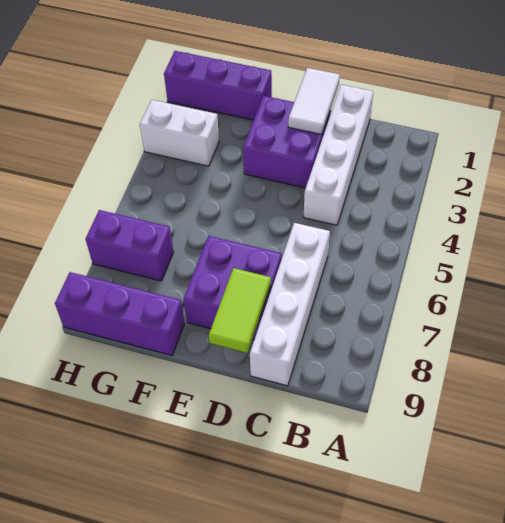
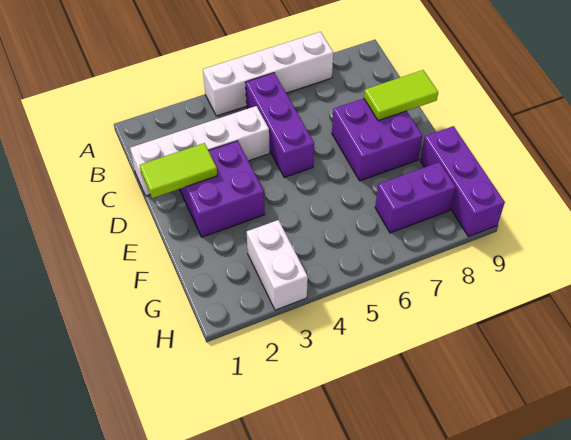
white 1x4 brick [250,223,330,386] -> white 1x4 brick moved to [203,32,333,116]
white 1x2 tile [288,68,340,135] -> lime 1x2 tile [140,143,218,198]
purple 1x3 brick [164,51,272,120] -> purple 1x3 brick moved to [245,73,314,177]
purple 1x2 brick [85,210,174,281] -> purple 1x2 brick turned to [375,162,456,233]

